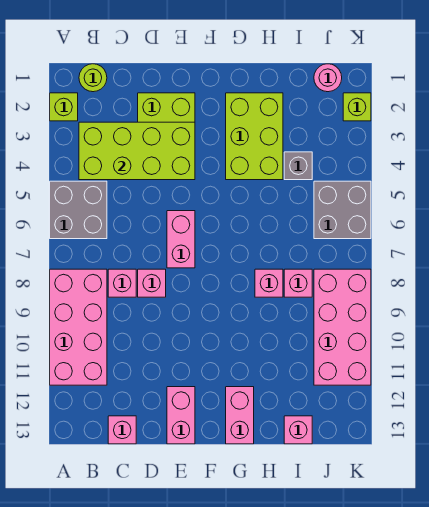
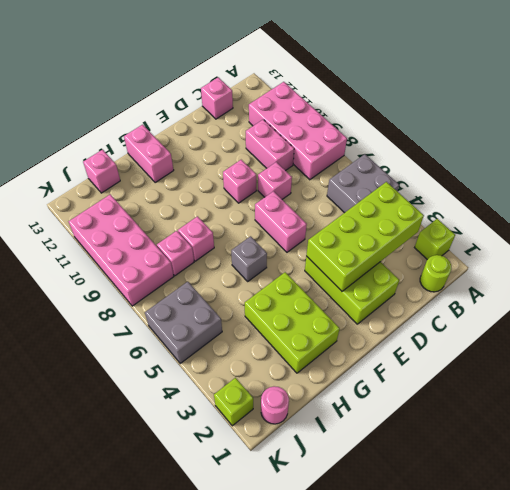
pink 1x1 brick [108,269,136,297] -> pink 1x1 brick moved to [223,160,256,203]
pink 1x2 brick [167,387,195,444] -> pink 1x2 brick moved to [246,120,294,171]
grey 1x1 brick [284,152,312,180] -> grey 1x1 brick moved to [231,236,267,281]

